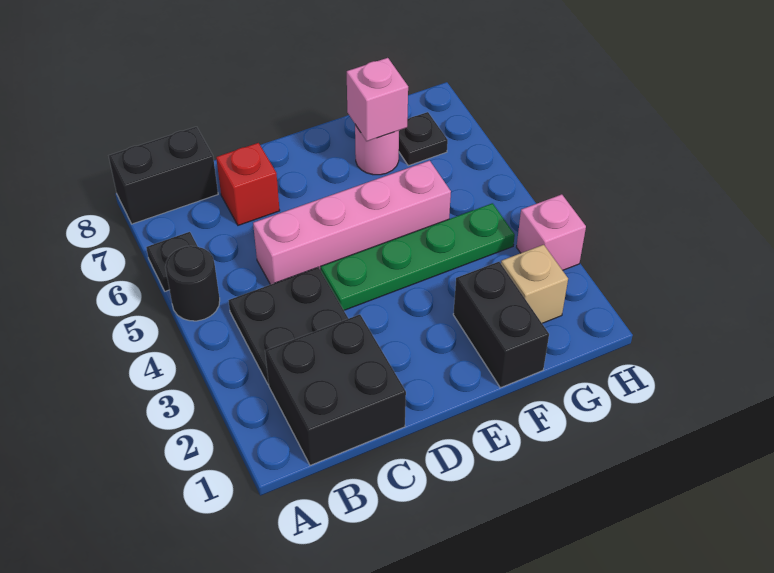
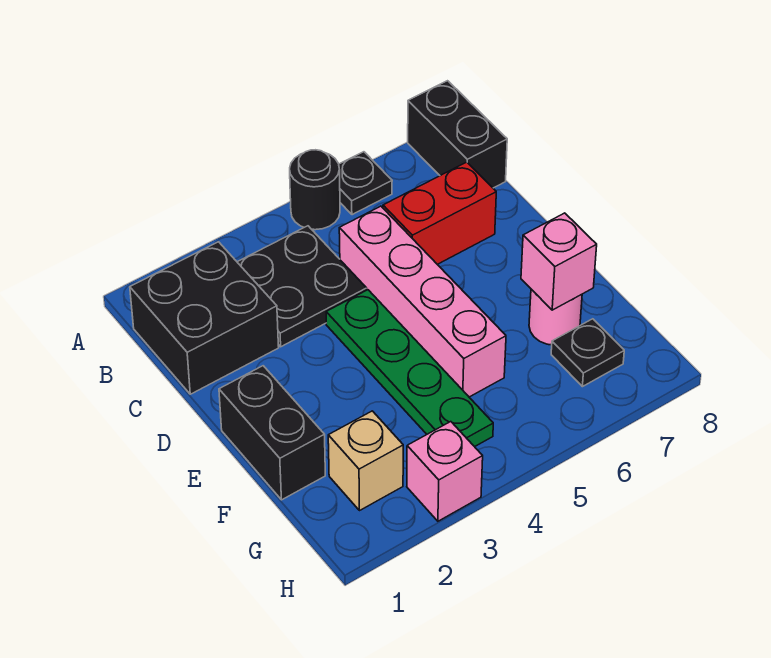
red 1x1 brick [216,143,280,225] -> red 1x2 brick [383,162,496,264]
black 1x2 brick [453,262,549,388] -> black 1x2 brick turned to [219,366,325,500]

